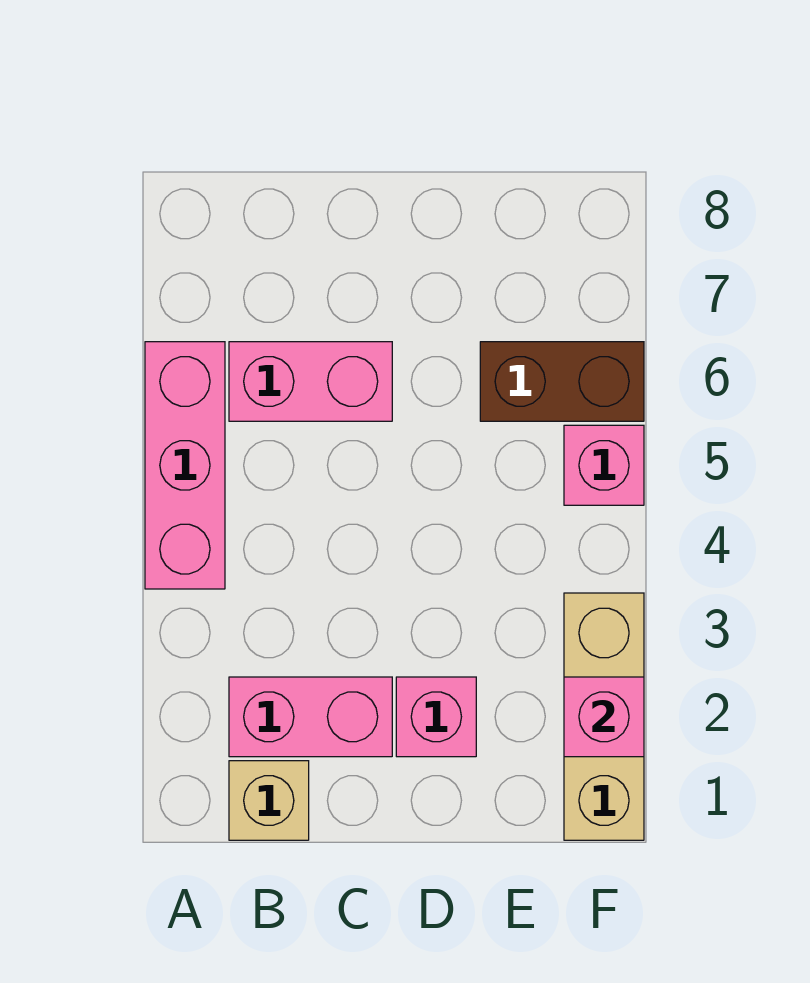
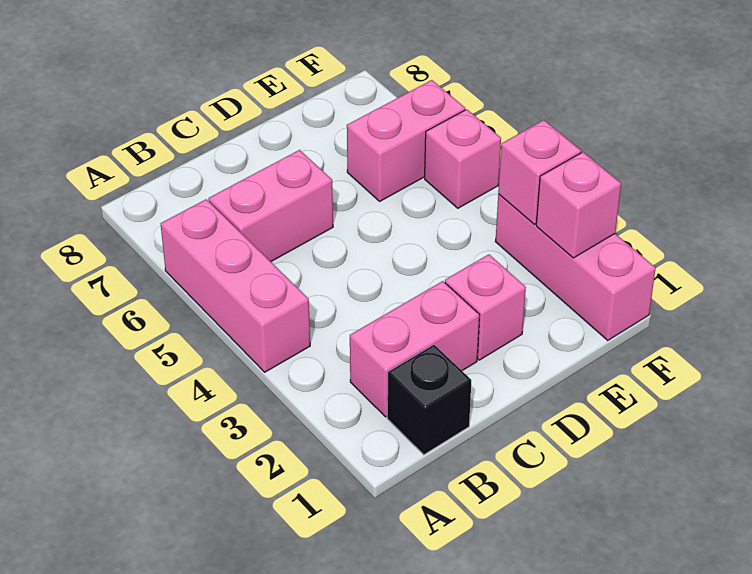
tan 1x1 brick [229,761,309,840] -> black 1x1 brick [387,345,471,455]
brown 1x2 brick [480,342,644,421] -> pink 1x2 brick [347,80,465,201]
tan 1x3 brick [564,593,644,840] -> pink 1x3 brick [495,194,656,340]
none -> pink 1x1 brick [498,120,581,224]

